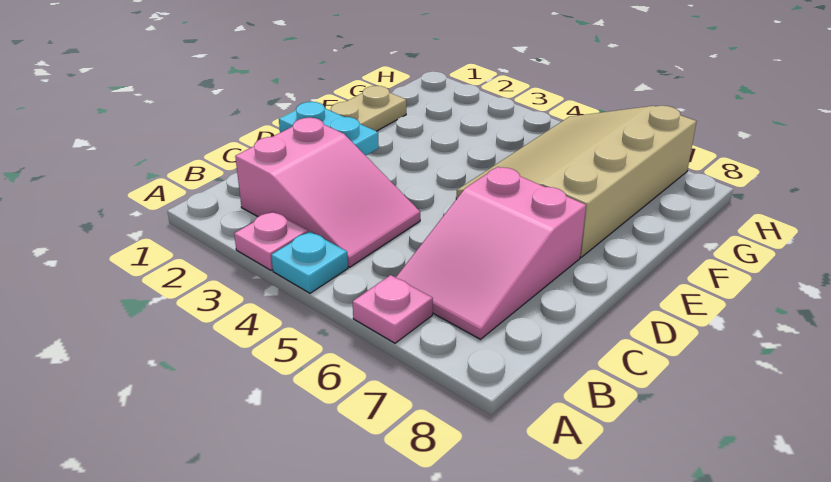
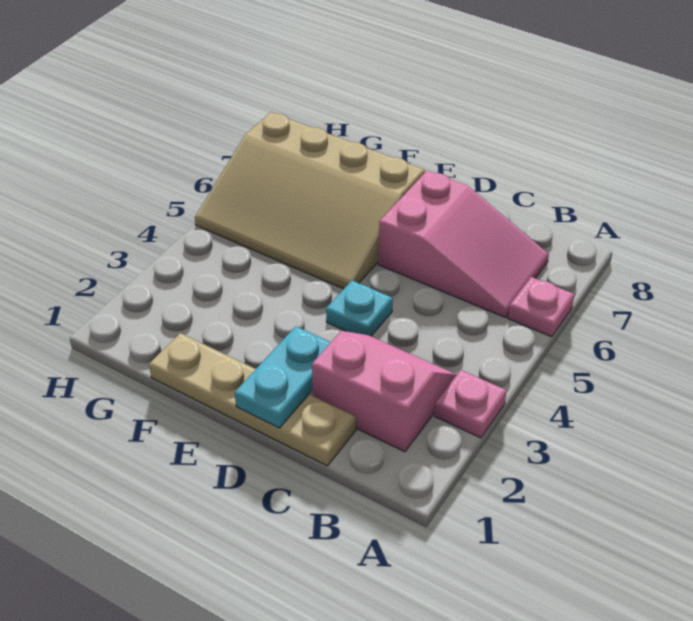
cyan 1x1 plate [271,231,348,293] -> cyan 1x1 plate moved to [326,281,393,336]
pink 2x3 slope [235,118,420,267] -> pink 2x2 slope [312,331,457,452]

